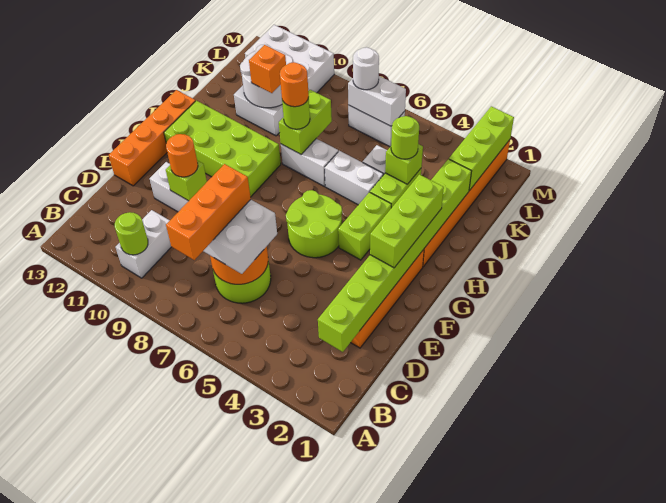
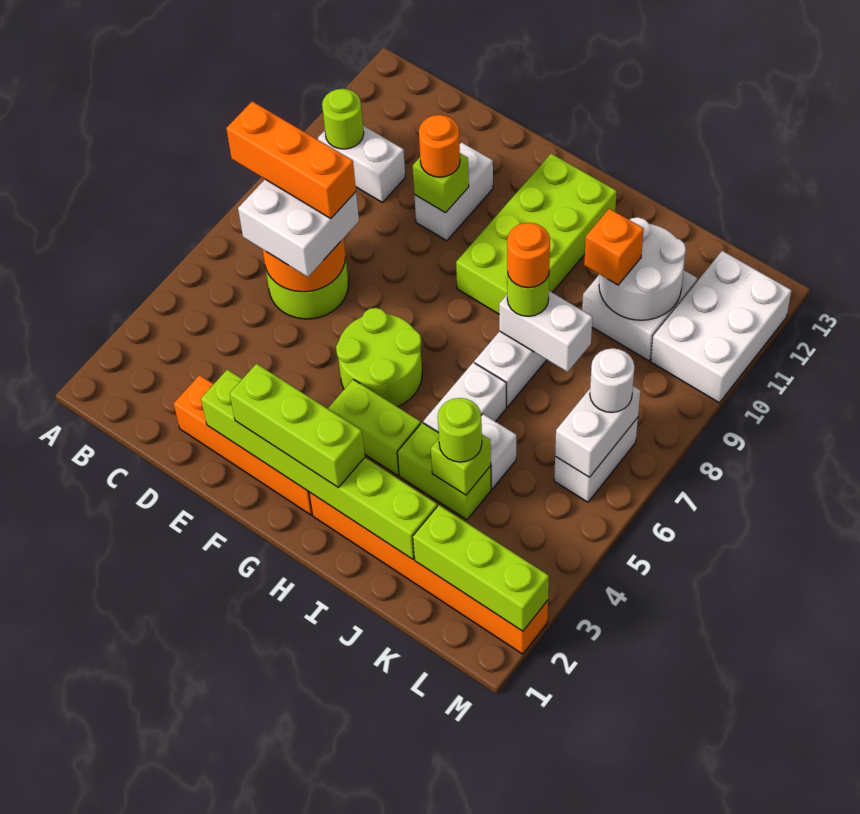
lime 1x8 brick [318,159,472,352] -> lime 1x6 brick [201,369,437,559]
orange 1x4 brick [109,90,196,186] -> none
lime 1x2 brick [279,90,332,154] -> white 1x2 brick [499,291,592,372]

